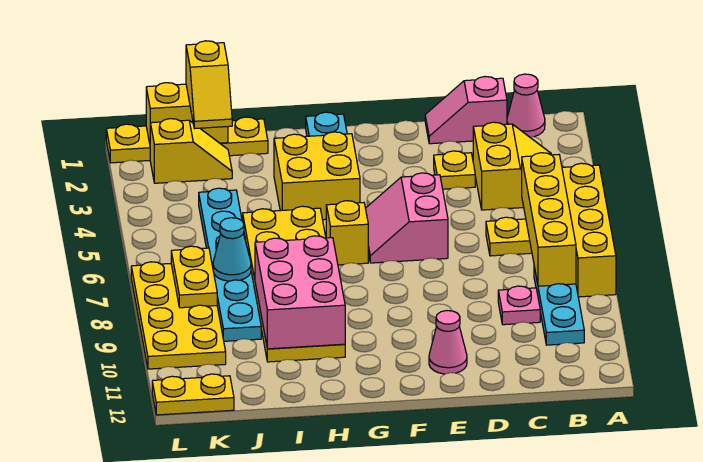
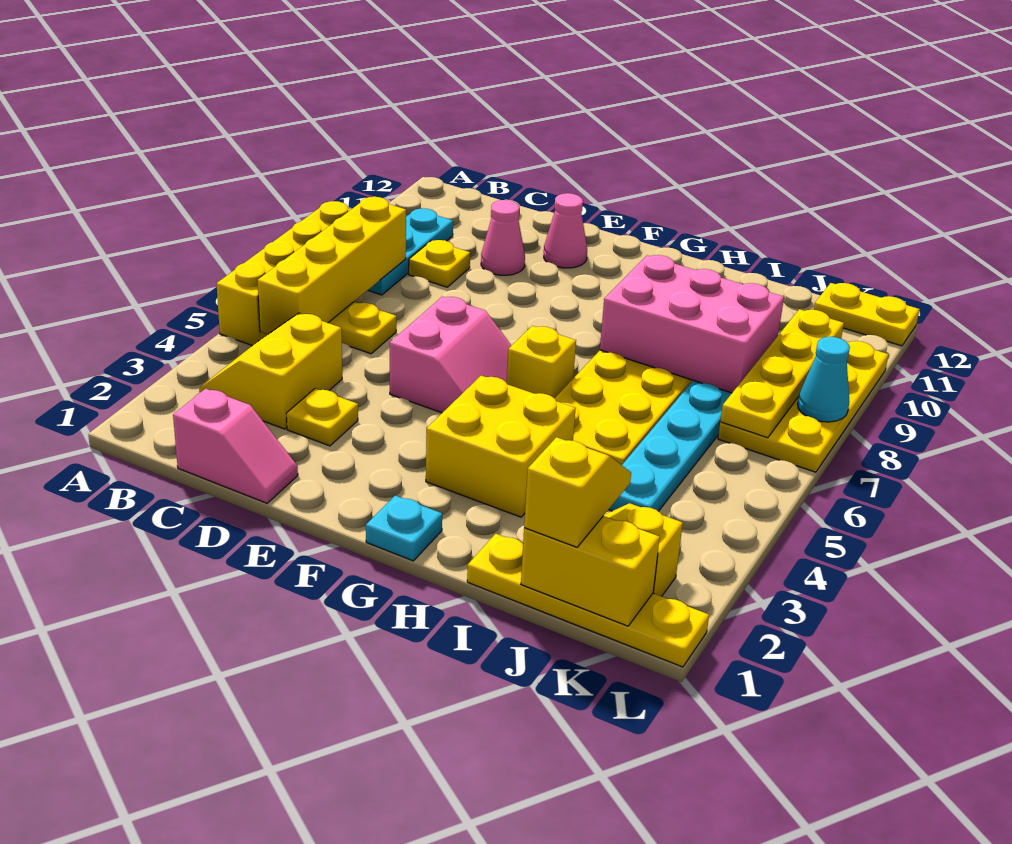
pink 1x1 cone [507,74,545,137] -> pink 1x1 cone moved to [481,200,525,275]
pink 1x1 plate [498,286,540,325] -> yellow 1x1 plate [409,240,470,287]
pink 2x3 brick [255,236,345,349] -> pink 2x3 brick turned to [600,255,784,393]
cyan 1x1 cone [213,218,251,281] -> cyan 1x1 cone moved to [797,337,850,422]
yellow 1x2 plate [171,246,217,308] -> yellow 1x4 plate [720,309,844,438]

